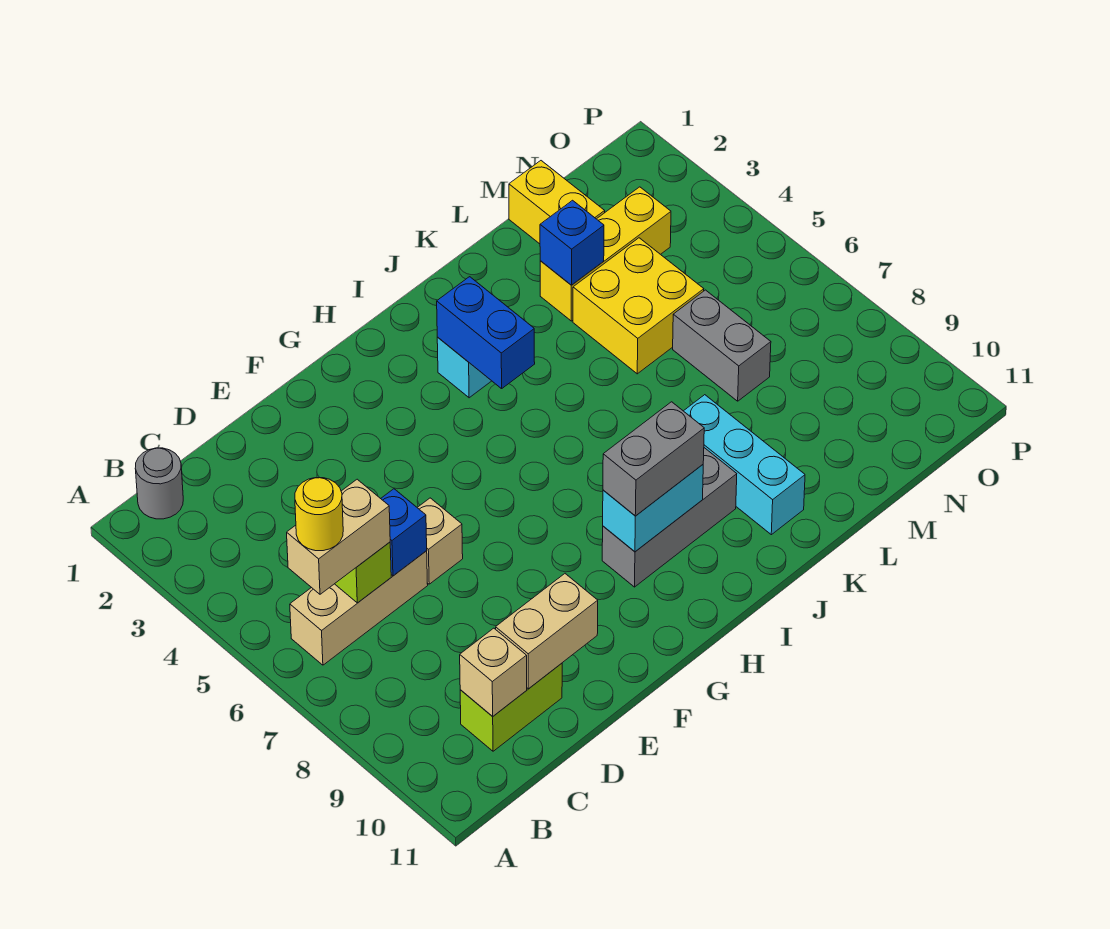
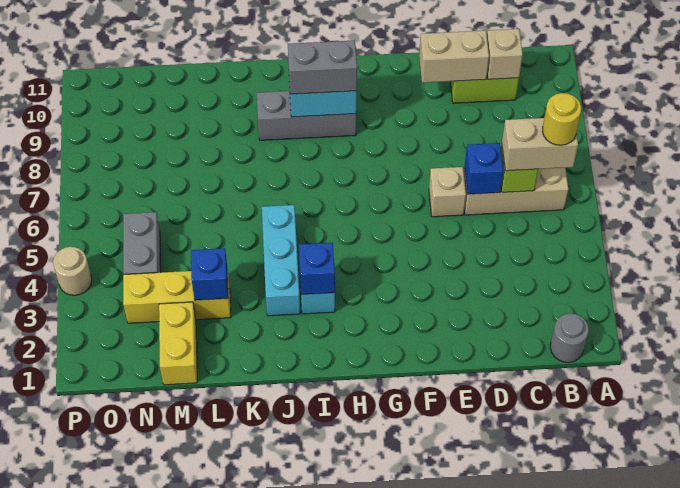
blue 1x2 brick [437,277,535,389] -> blue 1x1 brick [299,243,335,295]
cyan 1x3 brick [684,395,805,535] -> cyan 1x3 brick moved to [262,205,300,316]
yellow 2x2 brick [573,238,704,374] -> none
grey 1x2 brick [673,290,771,401] -> grey 1x2 brick moved to [123,212,161,274]
none -> tan 1x1 round brick [53,247,92,295]

